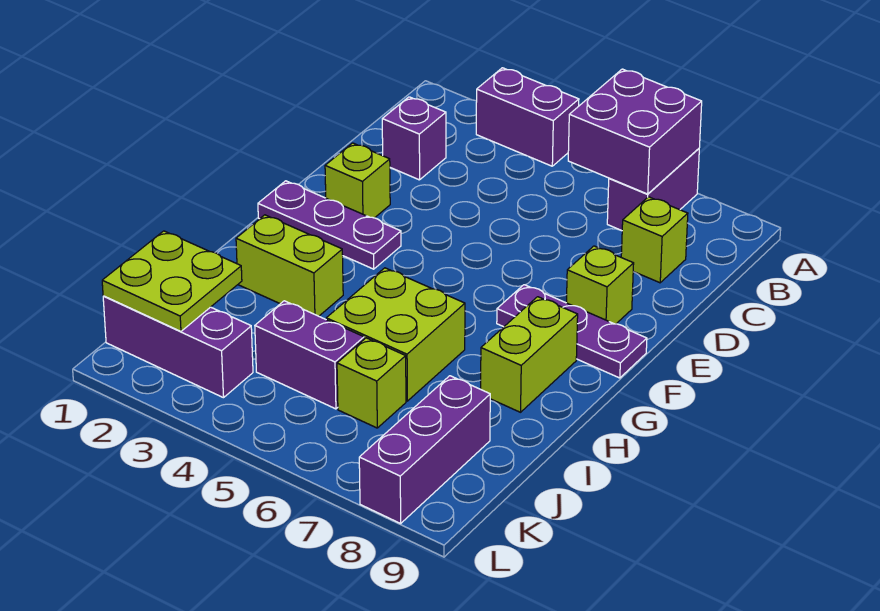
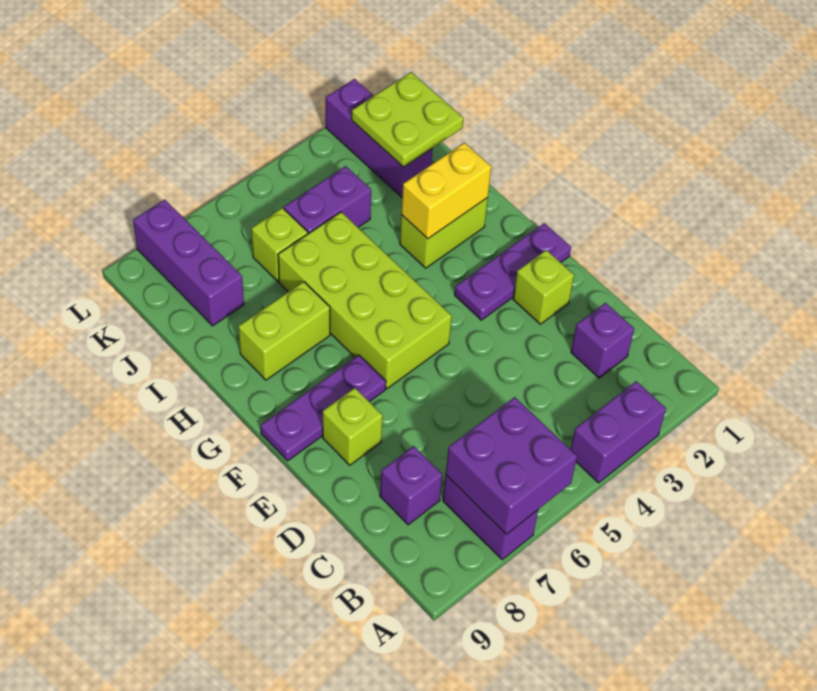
lime 1x1 brick [621,197,688,283] -> purple 1x1 brick [380,446,442,525]
lime 1x2 brick [481,297,578,412] -> lime 1x2 brick turned to [238,282,330,380]
none -> yellow 1x2 brick [401,143,491,239]
lime 2x2 brick [326,268,465,401] -> lime 2x4 brick [278,212,452,389]
purple 1x3 brick [103,296,253,398] -> purple 1x3 brick turned to [326,79,433,197]

